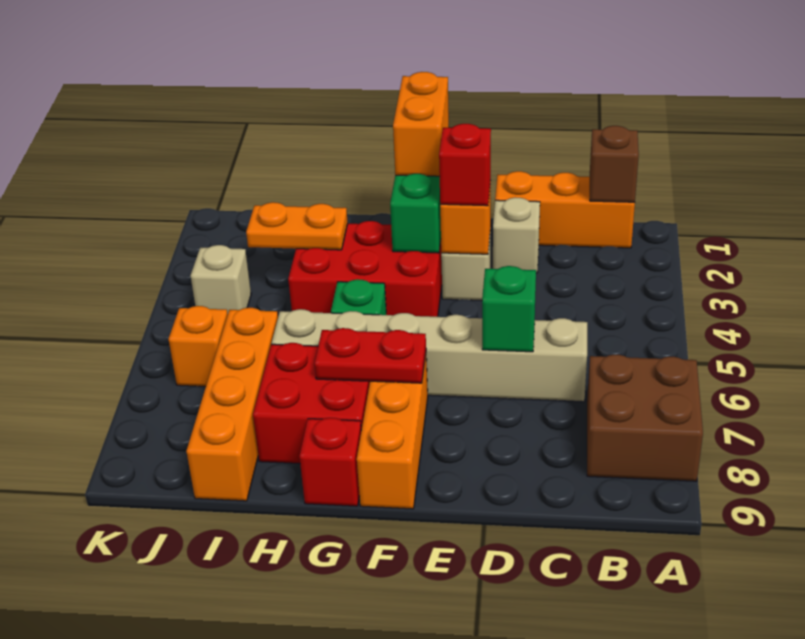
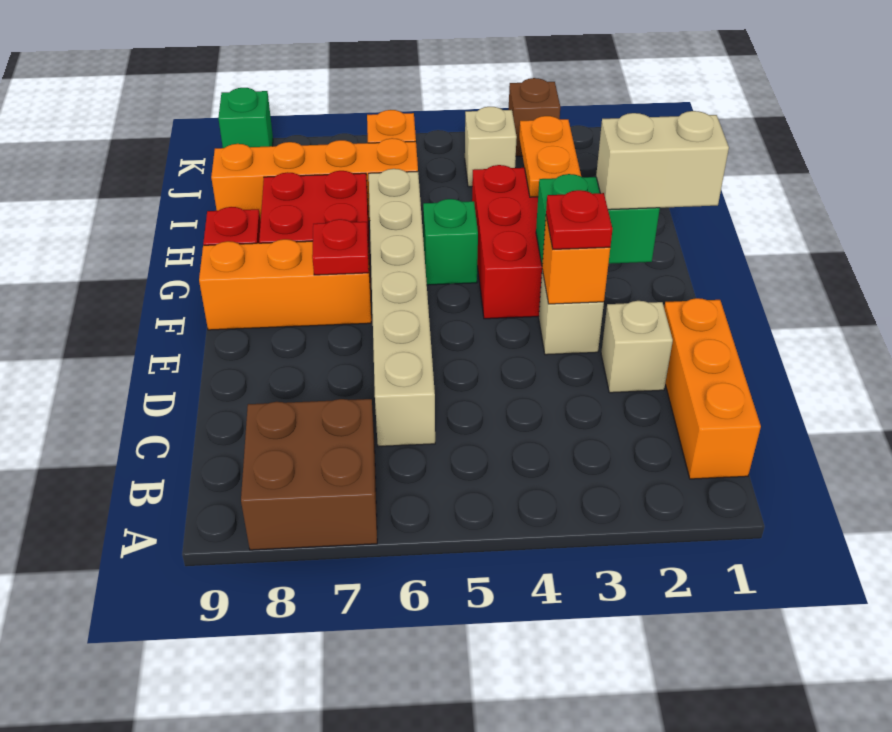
brown 1x1 brick [590,126,639,202] -> brown 1x1 brick moved to [509,78,560,156]
green 1x1 brick [482,266,536,352] -> green 1x1 brick moved to [218,88,273,148]
red 1x1 brick [439,124,491,206] -> red 1x1 plate [546,190,612,249]
orange 1x2 brick [393,72,449,176] -> tan 1x2 brick [596,111,729,210]
red 1x2 plate [314,328,426,383] -> red 1x1 plate [312,219,369,275]

